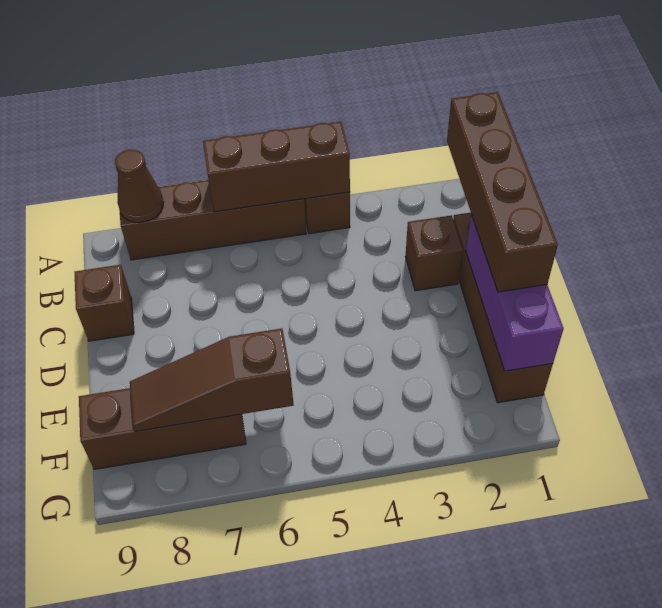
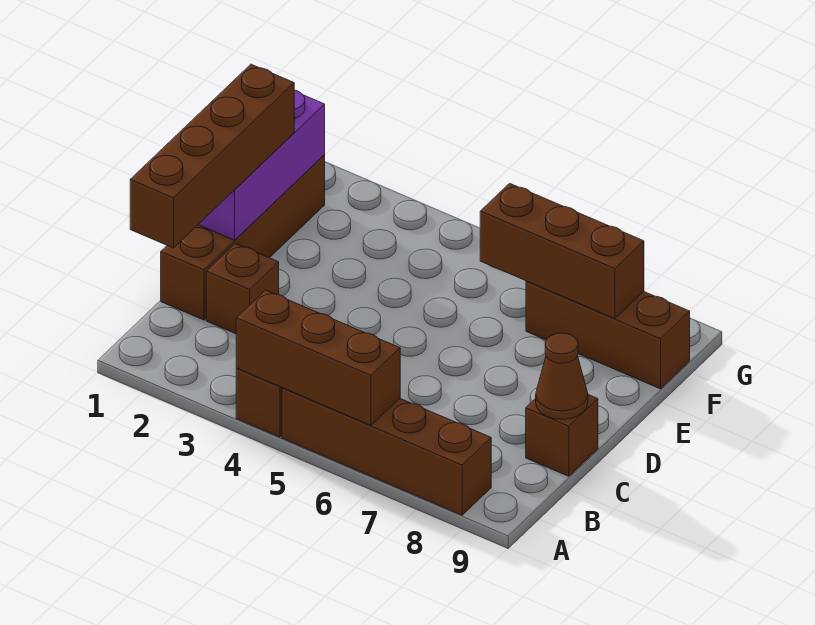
brown 1x1 cone [115,150,164,222] -> brown 1x1 cone moved to [536,333,588,419]
brown 1x3 slope [130,328,294,431] -> brown 1x3 brick [480,183,644,319]

